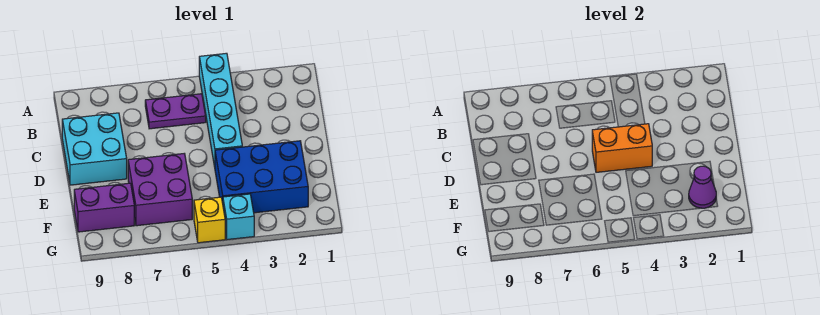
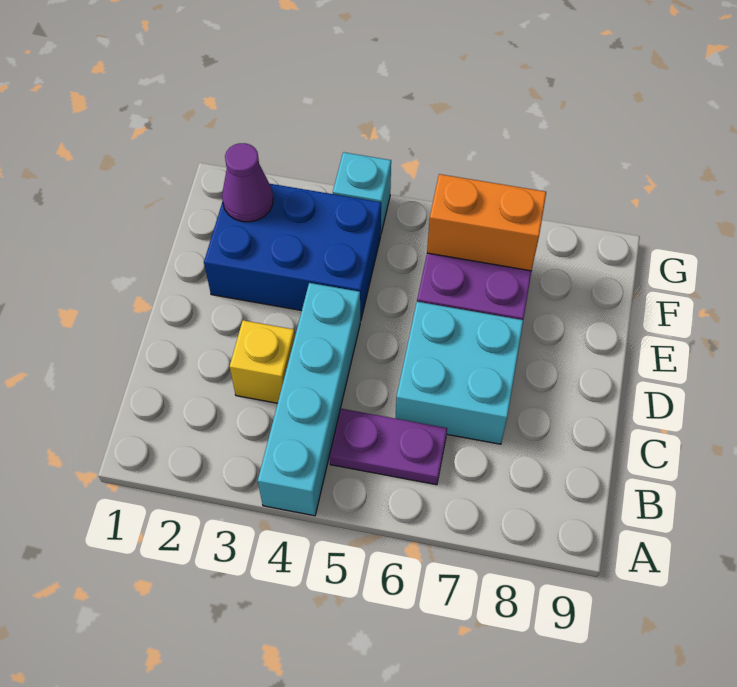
cyan 2x2 brick [62,113,127,185] -> cyan 2x2 brick moved to [396,302,523,444]
orange 1x2 brick [592,124,652,172] -> orange 1x2 brick moved to [427,174,546,271]
purple 1x2 brick [74,183,134,232] -> none
yellow 1x1 brick [194,197,225,243] -> yellow 1x1 brick moved to [230,320,295,403]

